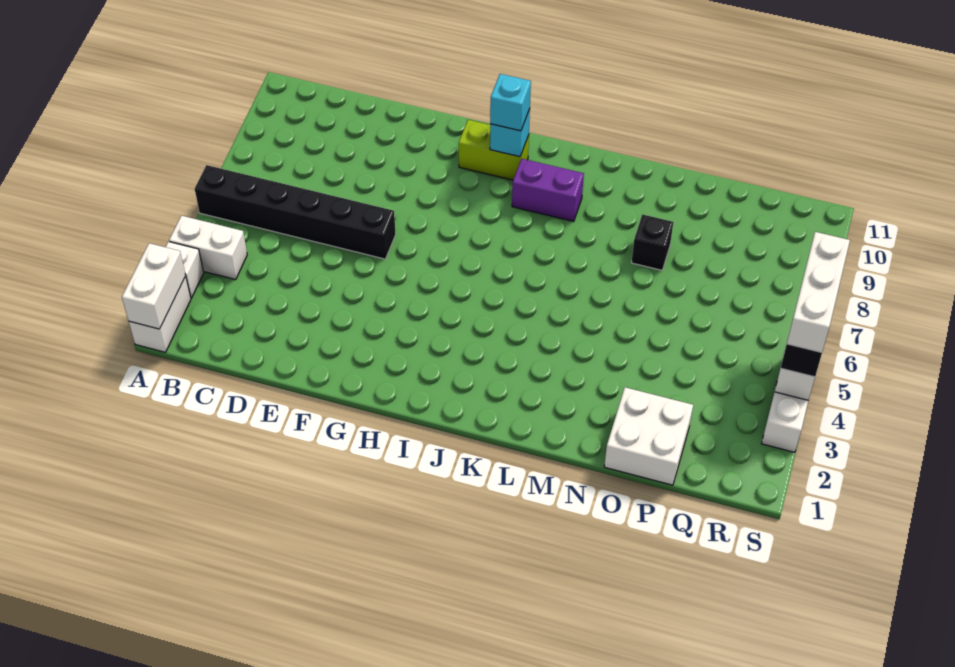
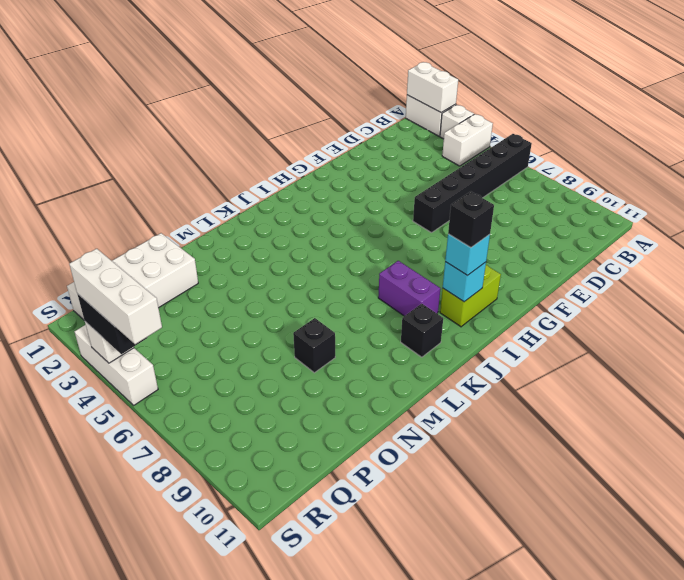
none -> black 1x1 brick [448,192,494,247]
purple 1x2 brick [512,159,584,221] -> purple 1x2 brick turned to [378,261,440,316]
none -> black 1x1 brick [401,304,443,357]
white 2x2 brick [604,387,693,485] -> white 2x4 brick [67,233,198,320]

